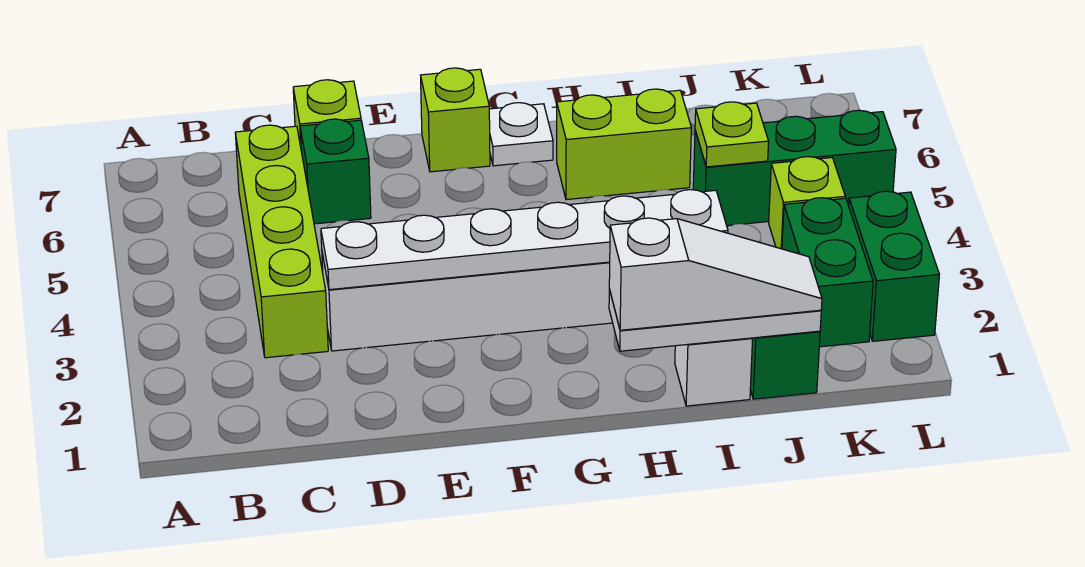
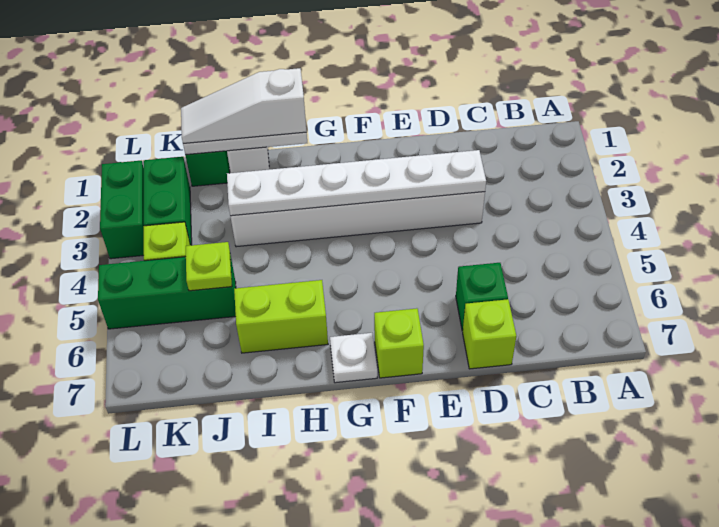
lime 1x4 brick [235,125,328,358] -> none

